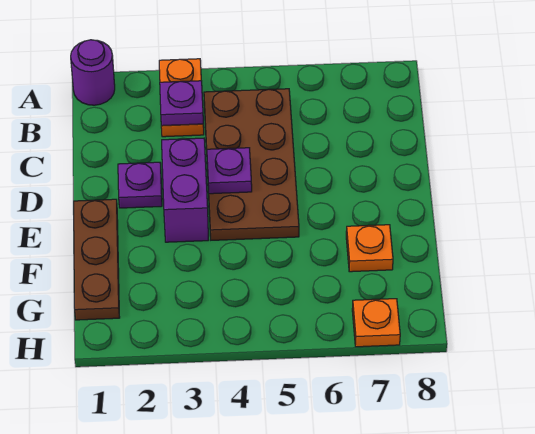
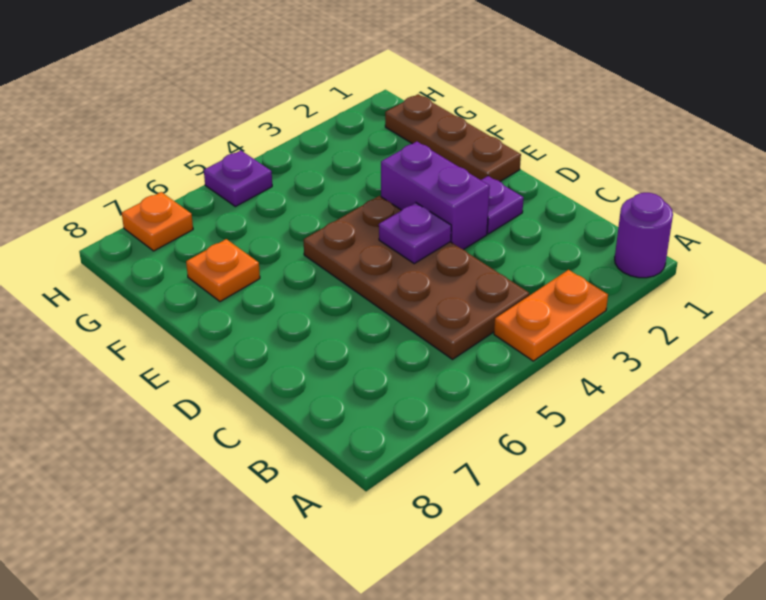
orange 1x2 plate [159,59,204,137] -> orange 1x2 plate turned to [494,270,608,361]
purple 1x1 plate [160,81,203,126] -> purple 1x1 plate moved to [204,151,272,207]

